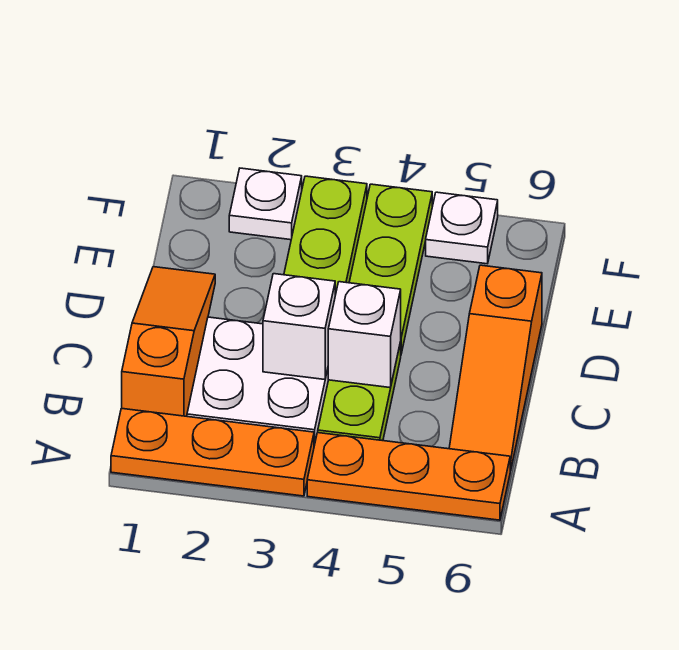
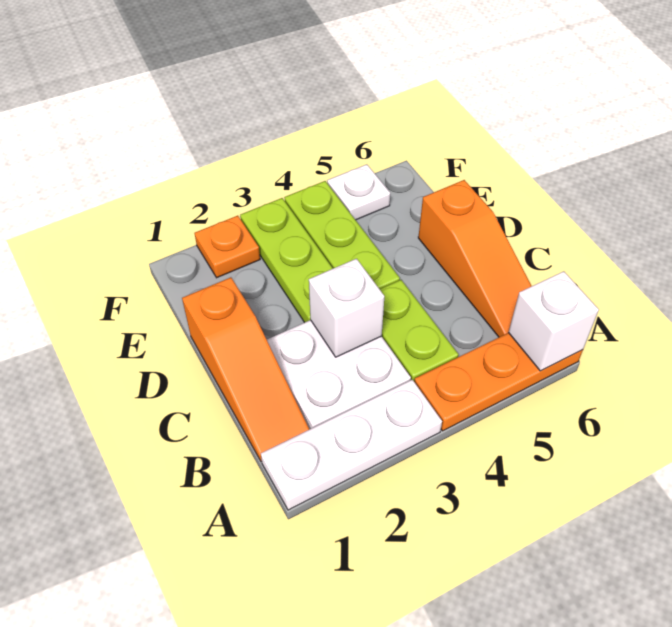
orange 1x3 plate [111,408,314,496] -> white 1x3 plate [261,380,442,510]
orange 1x3 slope [122,267,215,416] -> orange 1x3 slope turned to [182,277,309,462]
white 1x1 brick [328,282,401,388] -> white 1x1 brick moved to [508,271,599,371]
white 1x1 plate [229,168,302,240] -> orange 1x1 plate [195,216,260,278]

